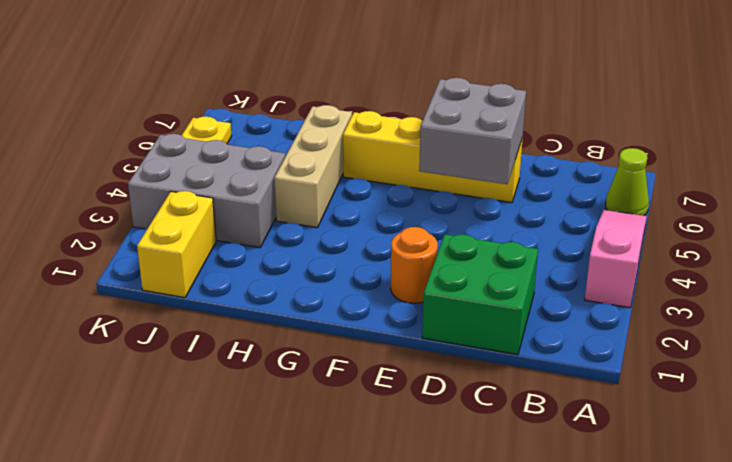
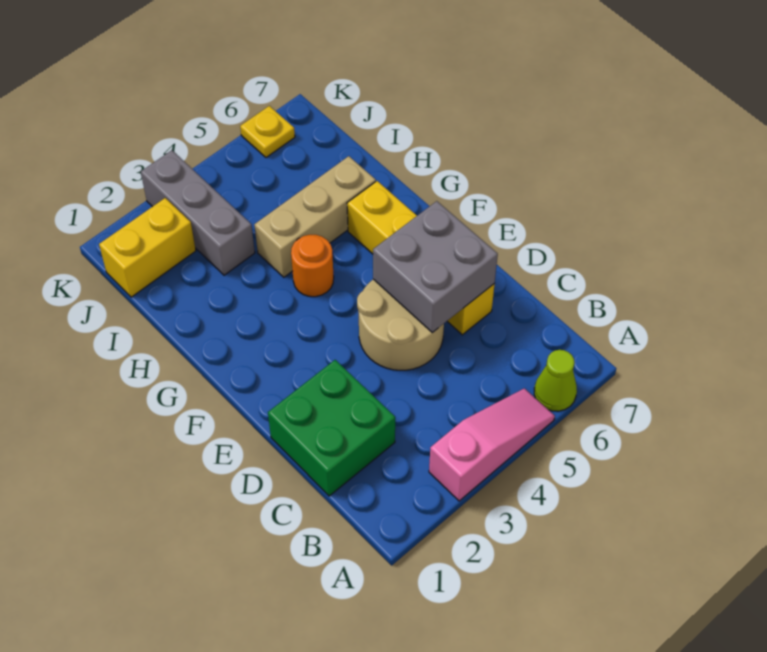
none -> tan 2x2 round brick [357,279,444,370]
orange 1x1 round brick [391,227,438,303] -> orange 1x1 round brick moved to [291,235,334,297]
grey 2x3 brick [128,134,285,248] -> grey 1x3 brick [141,150,255,275]

